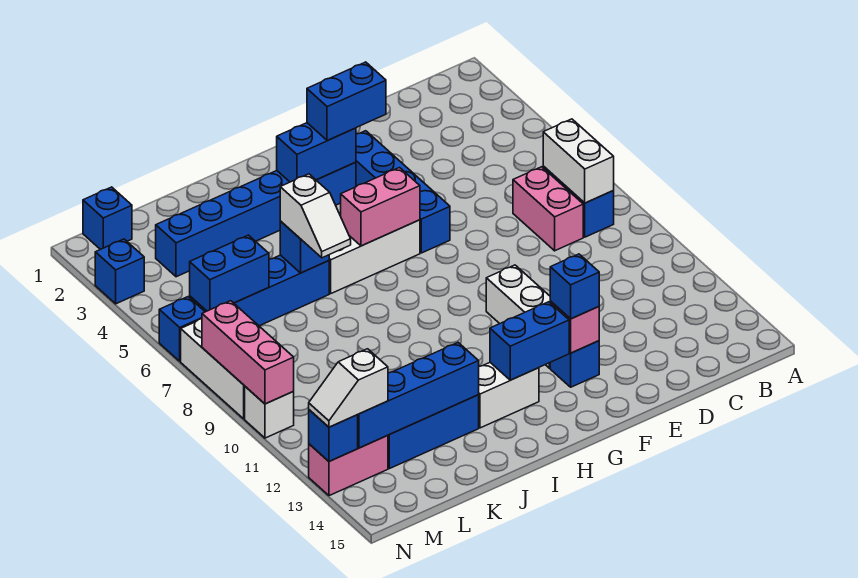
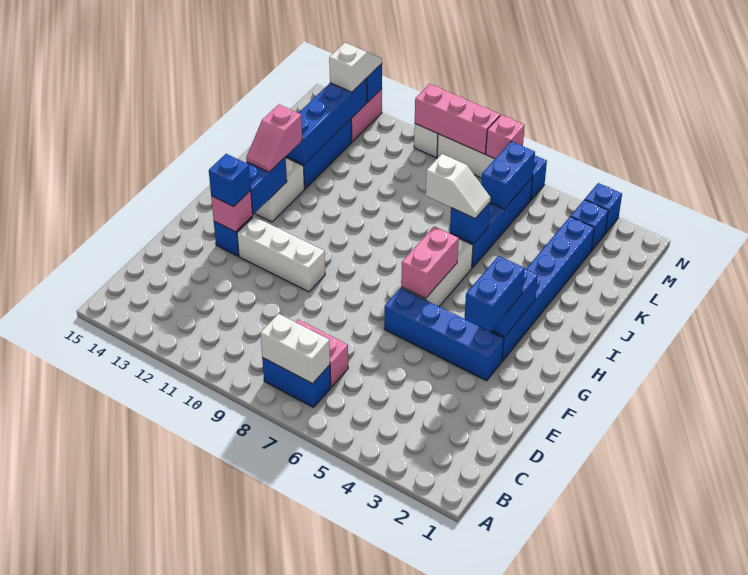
none -> pink 1x2 slope [246,104,302,172]
white 1x2 slope [280,174,351,258] -> white 1x2 slope turned to [426,154,490,218]
blue 1x1 brick [83,187,132,250] -> blue 1x1 brick moved to [571,200,608,251]
none -> pink 1x1 brick [486,115,525,159]

